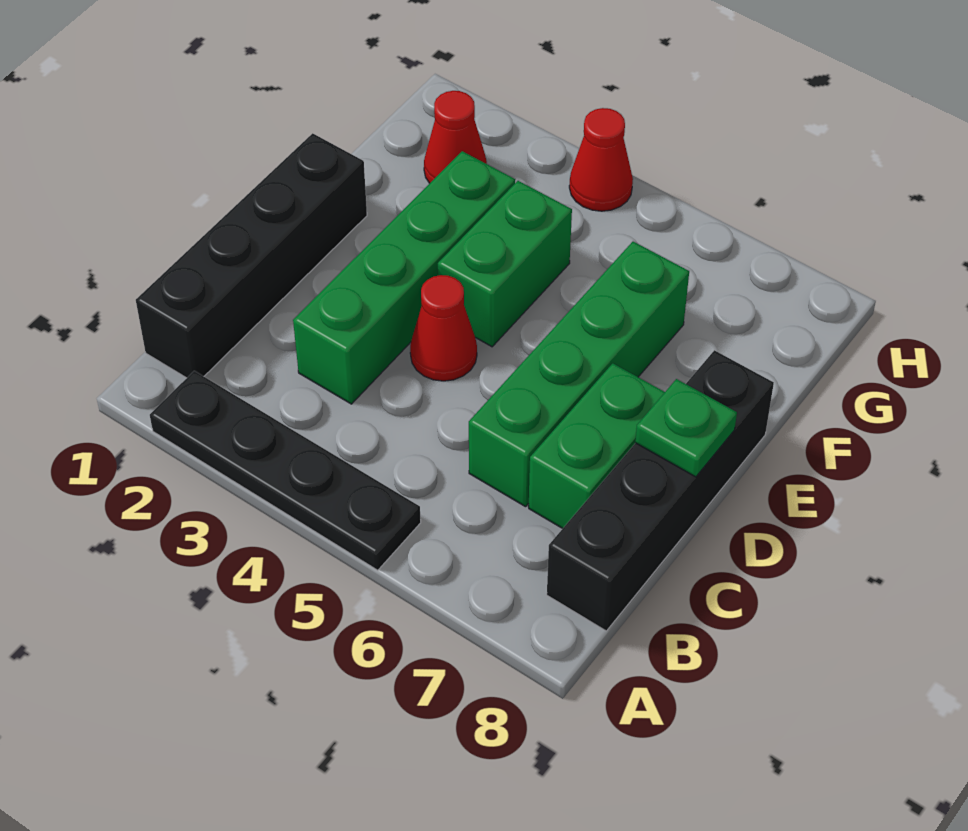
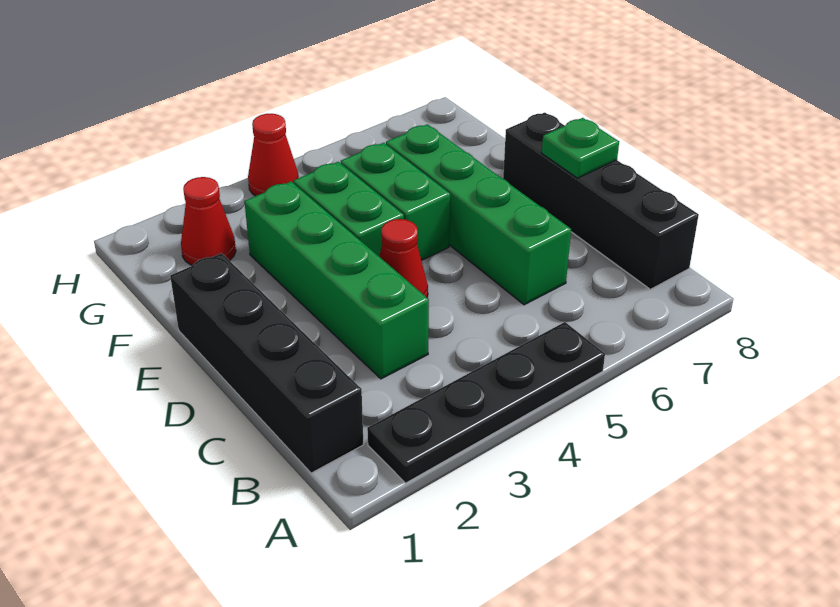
green 1x2 brick [529,363,665,529] -> green 1x2 brick moved to [341,143,450,260]

